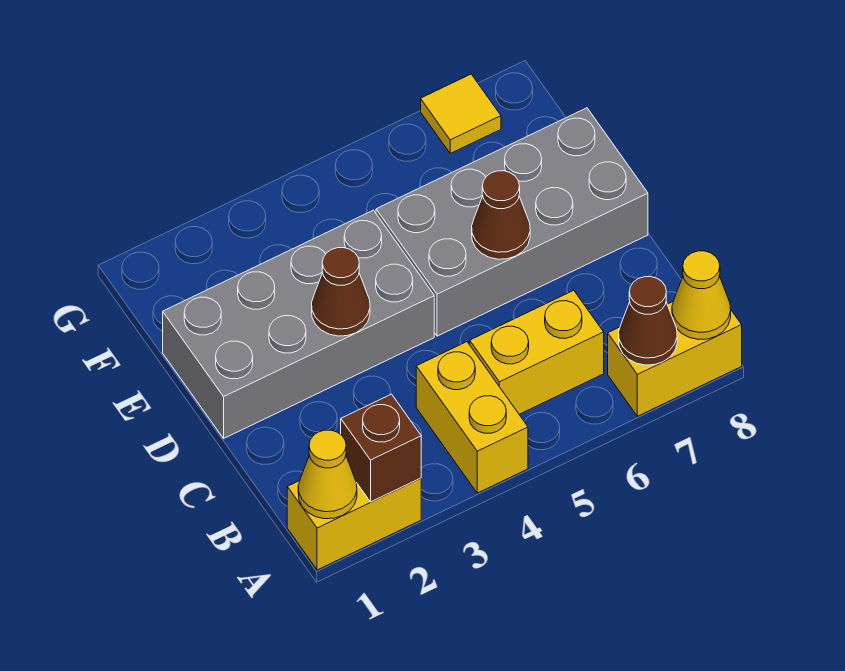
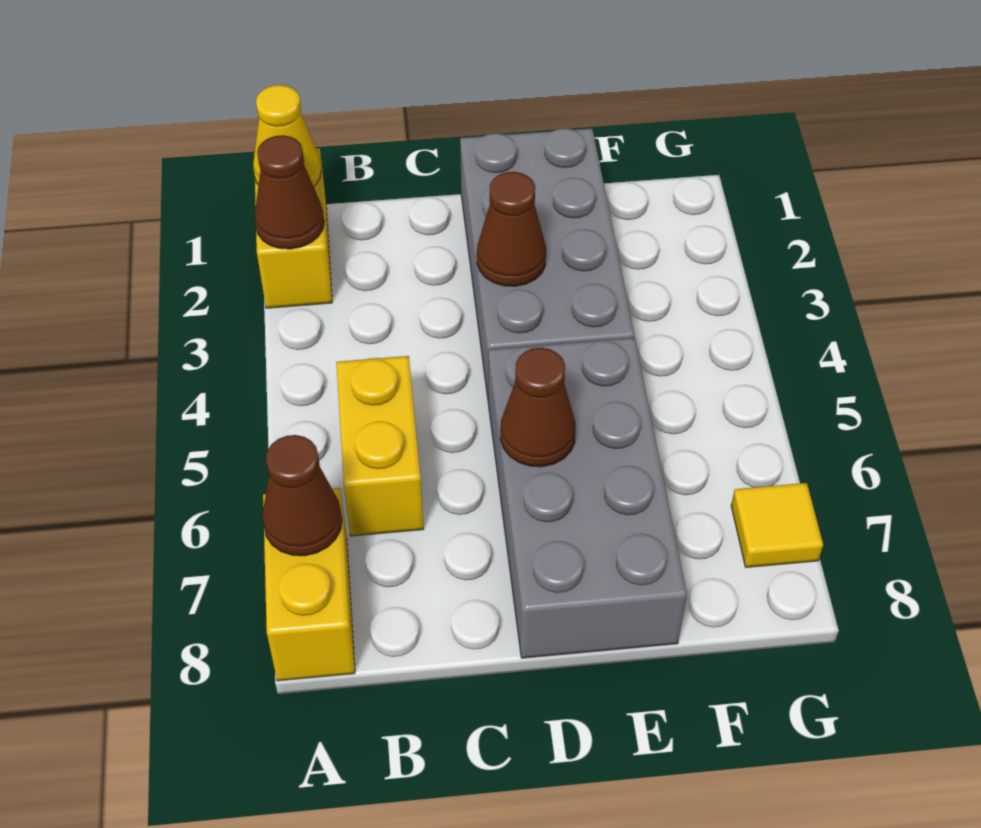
brown 1x1 brick [341,394,421,502] -> brown 1x1 cone [254,135,324,249]
yellow 1x2 brick [416,342,528,493] -> none
yellow 1x1 cone [672,251,731,340] -> none

